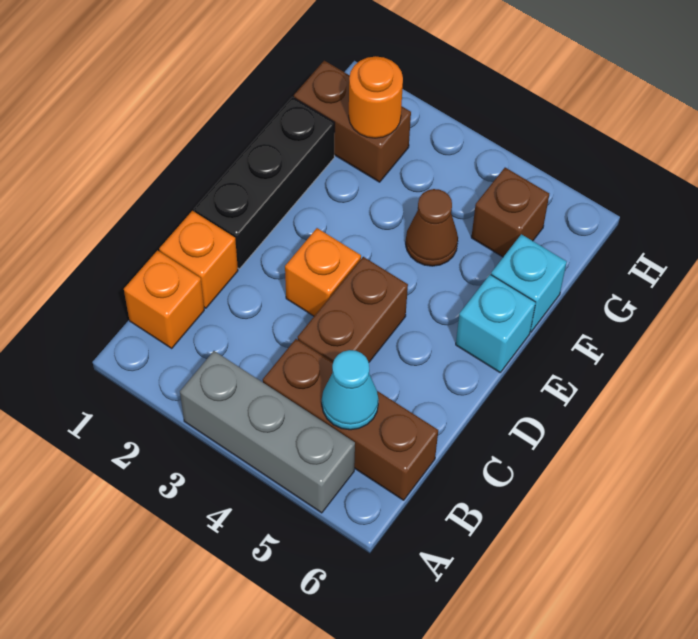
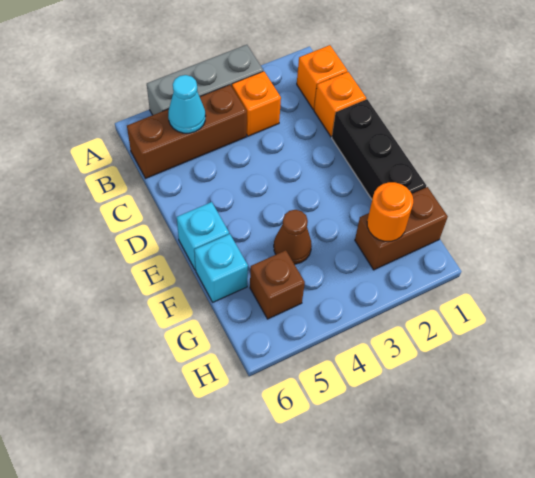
brown 1x2 brick [298,257,408,362] -> none
orange 1x1 brick [285,228,361,316] -> orange 1x1 brick moved to [232,71,281,136]

